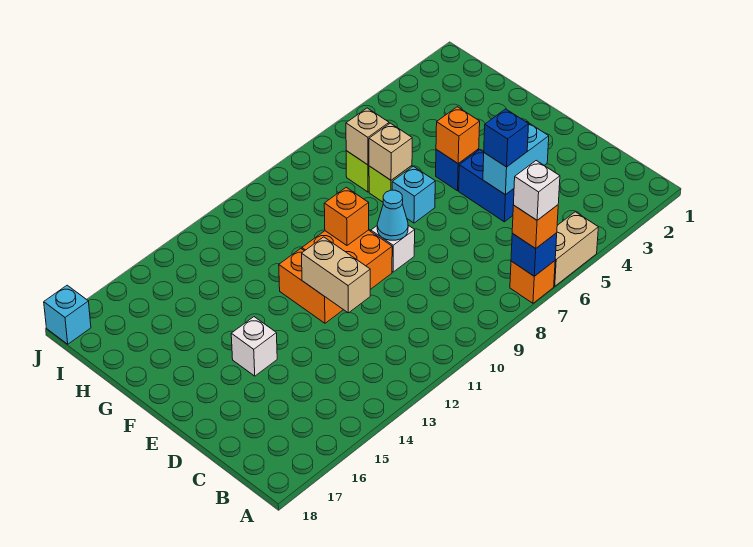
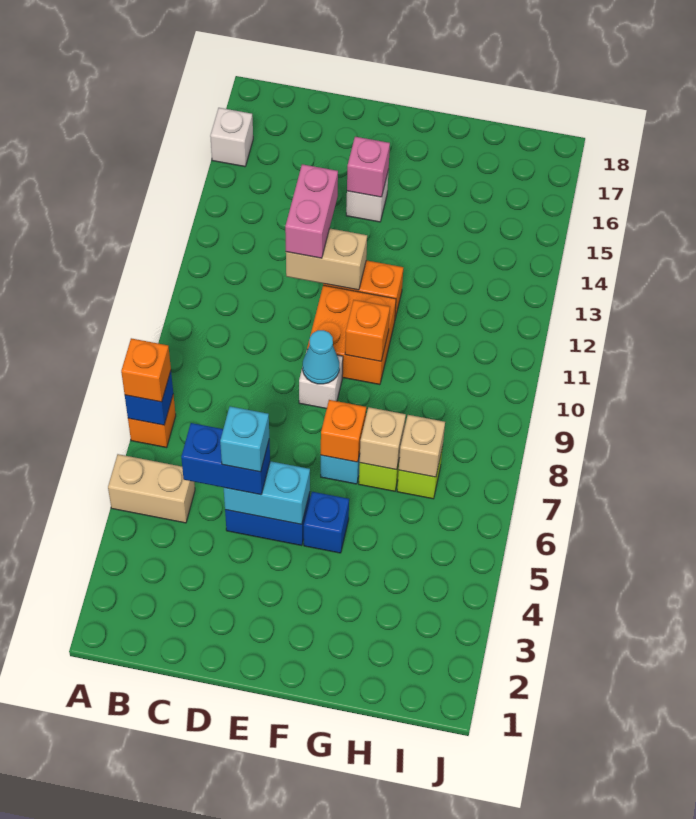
tan 1x2 brick [554,212,598,286] -> tan 1x2 brick turned to [108,454,195,523]
white 1x1 brick [513,161,560,220] -> white 1x1 brick moved to [210,108,253,167]
cyan 1x2 brick [483,121,549,195] -> cyan 1x2 brick turned to [224,461,310,524]
blue 1x1 brick [484,109,529,167] -> blue 1x2 brick [181,423,270,495]
none -> pink 1x2 brick [285,164,338,258]
none -> pink 1x1 brick [347,137,390,197]
orange 1x1 brick [436,107,480,164] -> orange 1x1 brick moved to [321,400,366,462]
cyan 1x1 brick [44,285,91,344] -> cyan 1x1 brick moved to [220,406,269,472]

